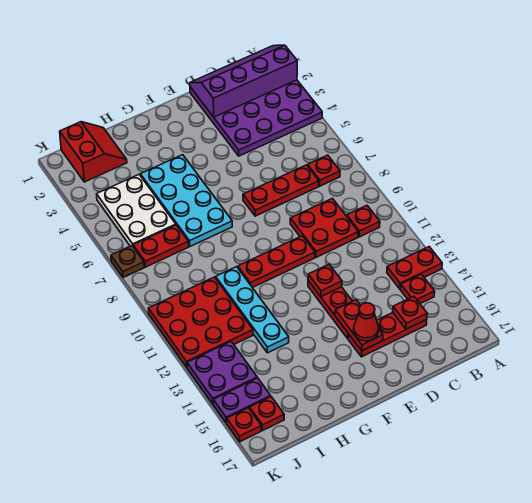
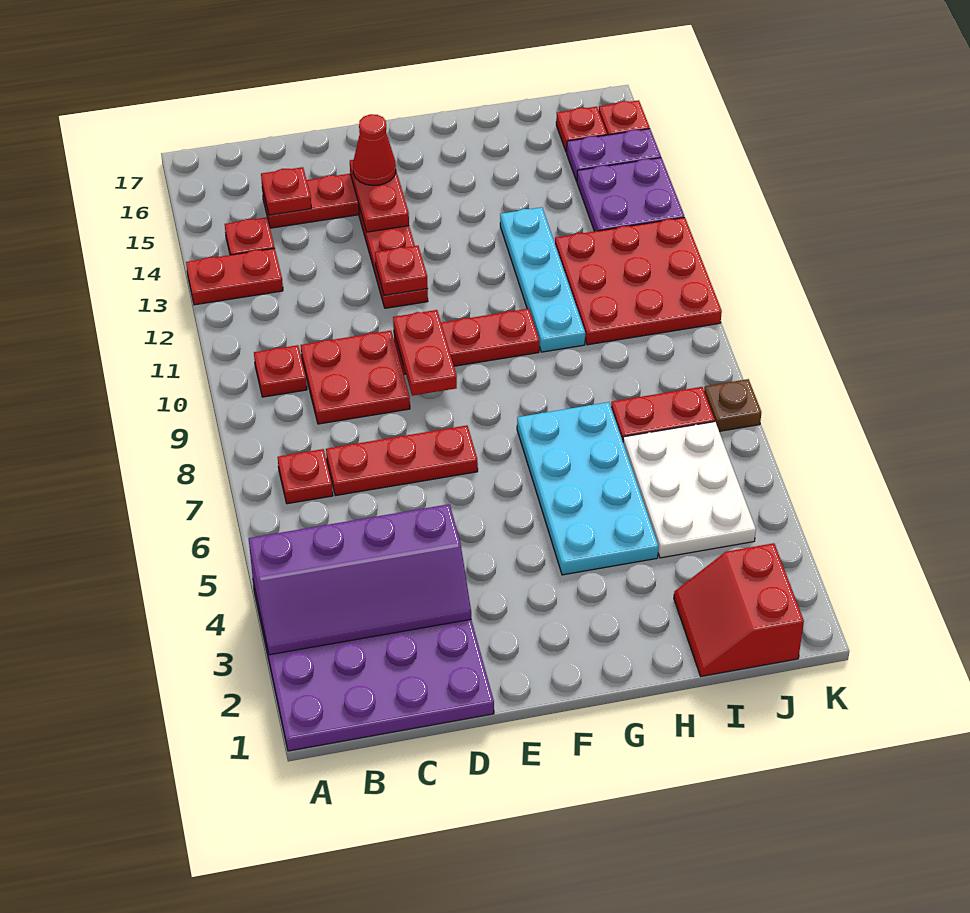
purple 2x4 slope [190,45,297,117] -> purple 2x4 slope moved to [249,504,471,655]
none -> red 1x2 plate [393,310,457,396]

